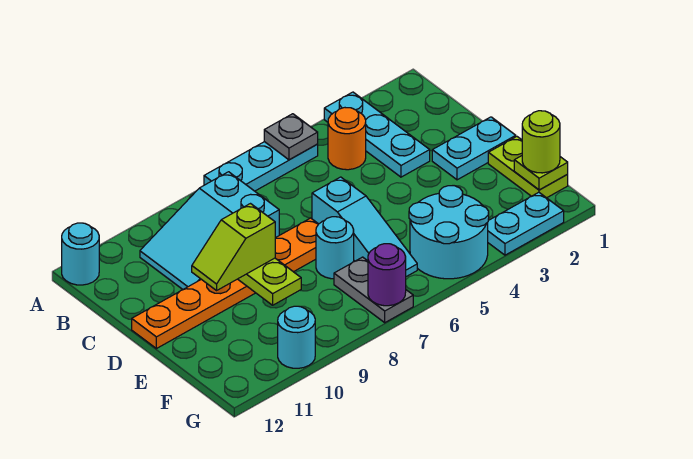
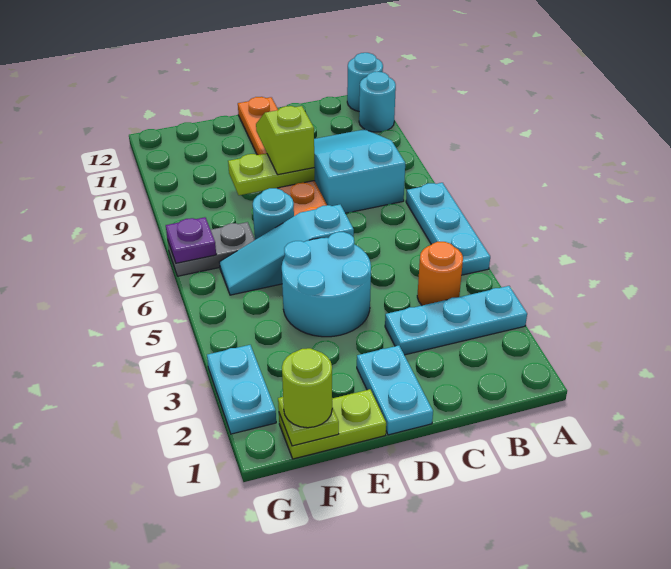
grey 1x1 plate [264,114,318,160] -> none
cyan 2x2 round brick [409,186,489,279] -> cyan 2x2 round brick moved to [282,232,371,337]
purple 1x1 round brick [368,244,406,306] -> purple 1x1 plate [166,217,216,263]
cyan 1x1 round brick [278,306,315,368] -> cyan 1x1 round brick moved to [359,72,396,132]

